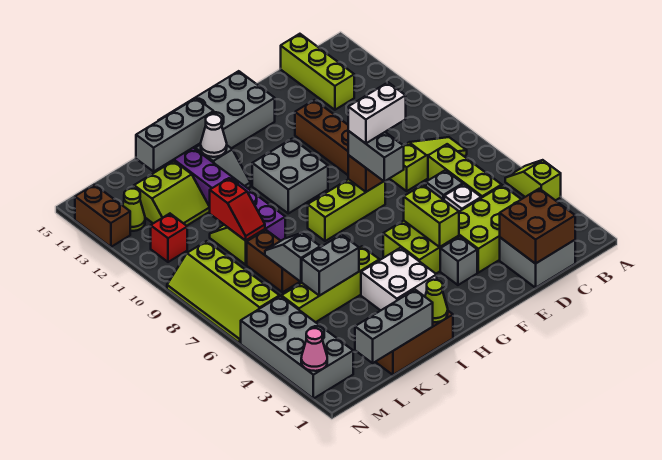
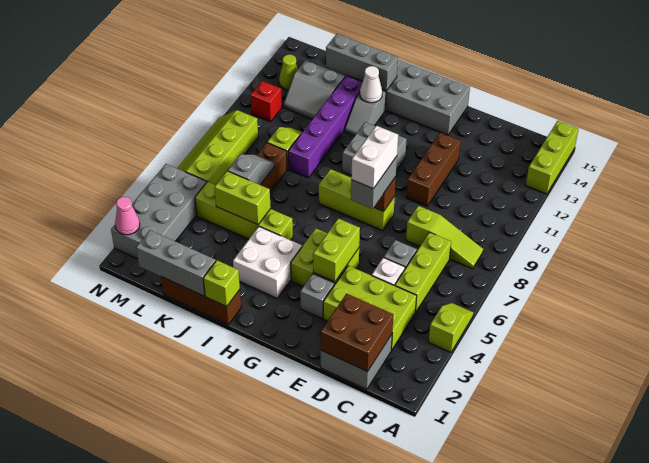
lime 1x3 brick [281,34,354,110] -> lime 1x3 brick moved to [526,121,579,194]
white 1x2 brick [348,82,406,143] -> white 1x2 brick turned to [351,126,398,189]
lime 1x1 cone [425,280,448,322] -> lime 1x1 brick [203,260,240,307]
grey 1x2 brick [302,235,359,296] -> lime 1x2 brick [214,171,271,225]
red 1x2 slope [210,178,265,241] -> none
lime 2x2 slope [134,161,210,226] -> grey 2x2 slope [283,60,345,119]
brown 1x2 brick [75,185,130,247] -> none

